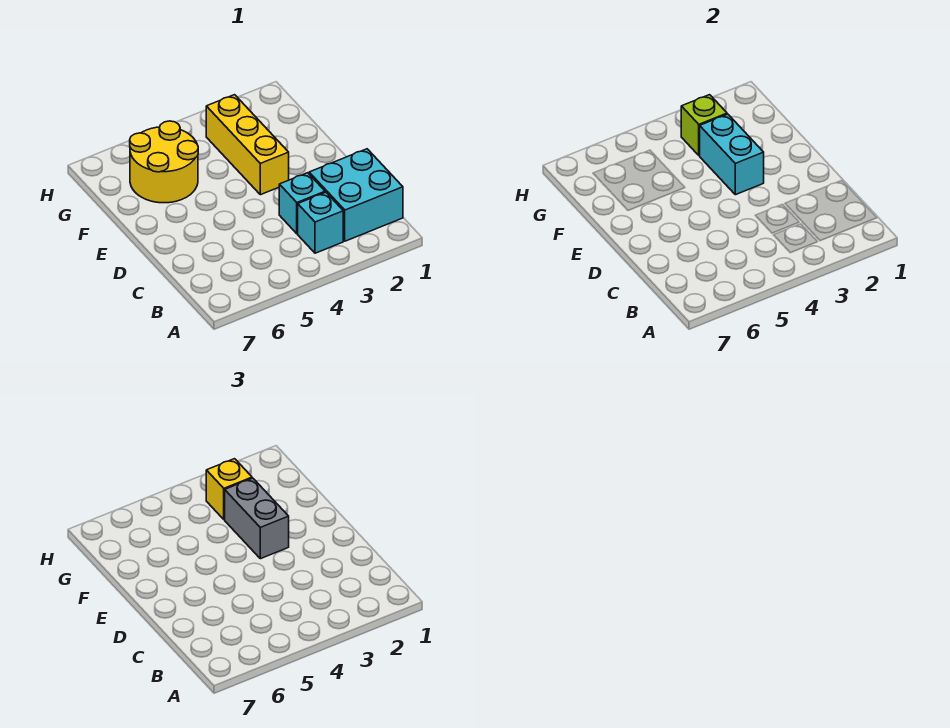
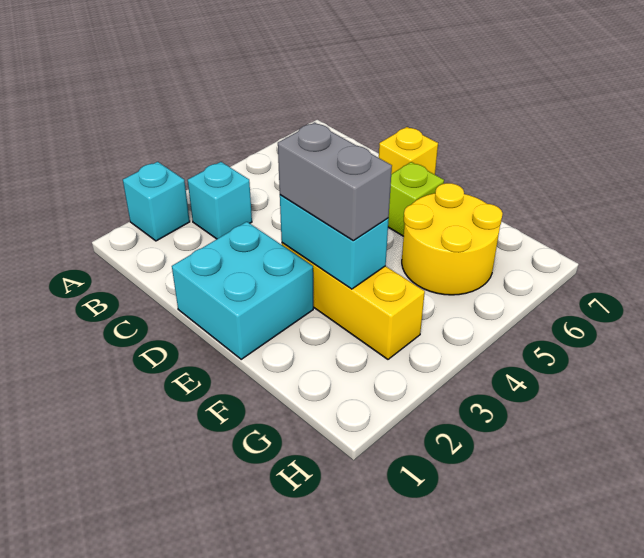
cyan 2x2 brick [309,149,403,241] -> cyan 2x2 brick moved to [172,222,313,359]
cyan 1x1 brick [279,173,325,234] -> cyan 1x1 brick moved to [123,162,190,241]
lime 1x1 brick [681,95,727,155] -> lime 1x1 brick moved to [388,162,444,236]
yellow 1x1 brick [206,459,252,520] -> yellow 1x1 brick moved to [379,127,438,175]

